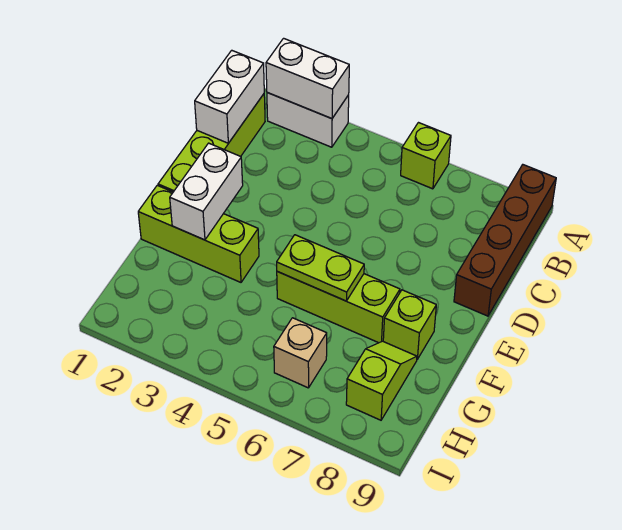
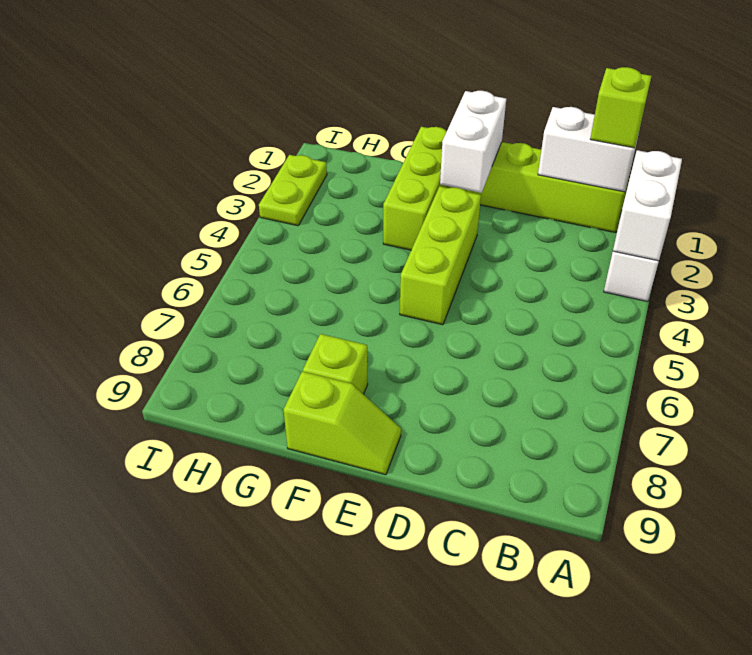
lime 1x1 brick [401,123,451,189] -> lime 1x1 brick moved to [590,67,651,148]
brown 1x4 brick [454,165,556,316] -> none
white 1x2 brick [170,143,243,240] -> white 1x2 brick turned to [440,91,506,193]
lime 1x3 brick [277,272,400,343] -> lime 1x3 brick moved to [400,186,481,325]
lime 1x2 plate [277,235,364,301] -> lime 1x2 plate moved to [259,155,327,226]
lime 1x2 slope [346,341,417,420] -> lime 1x2 slope moved to [284,371,401,475]
tan 1x1 brick [274,318,327,388] -> none

